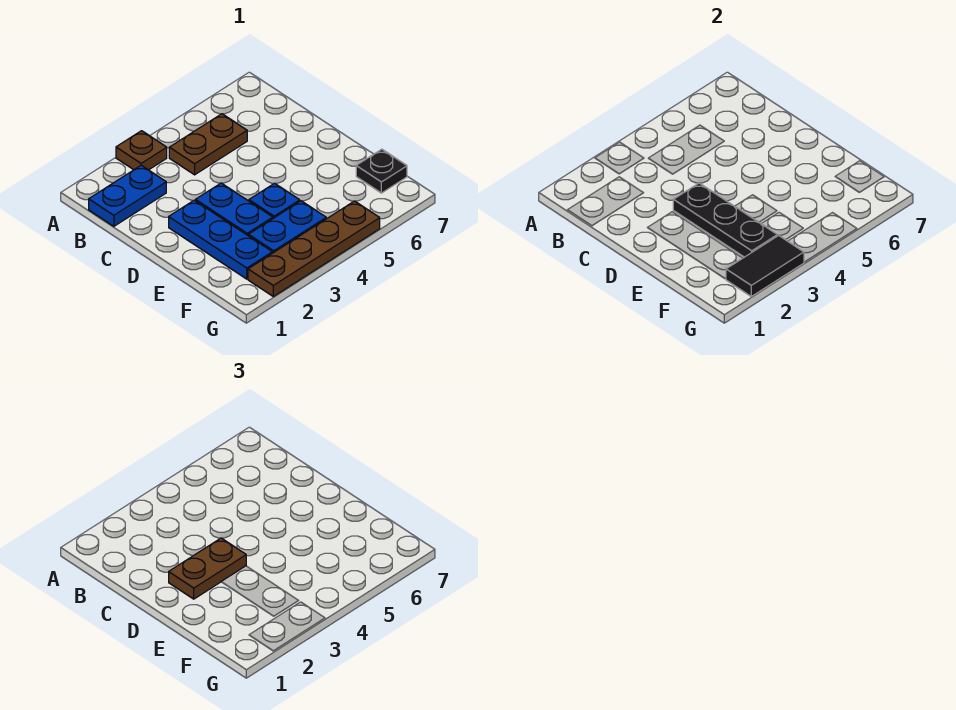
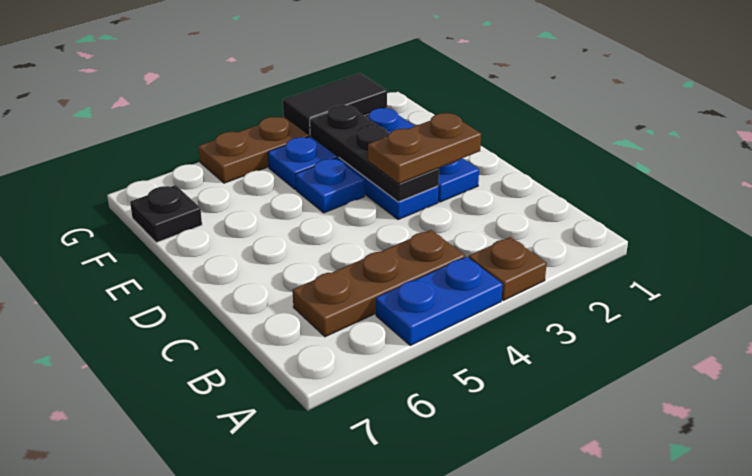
blue 1x2 plate [89,165,166,226] -> blue 1x2 plate moved to [376,257,503,346]
brown 1x2 plate [169,114,247,175] -> brown 1x3 plate [293,230,465,337]

